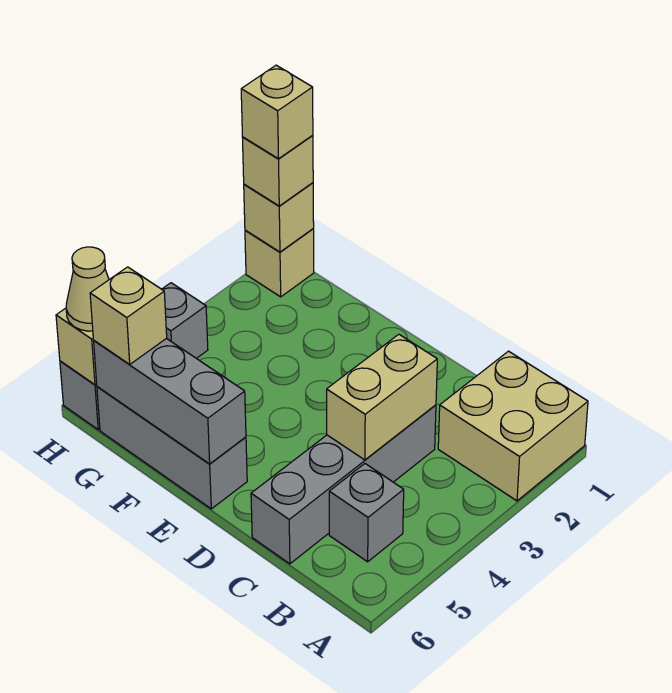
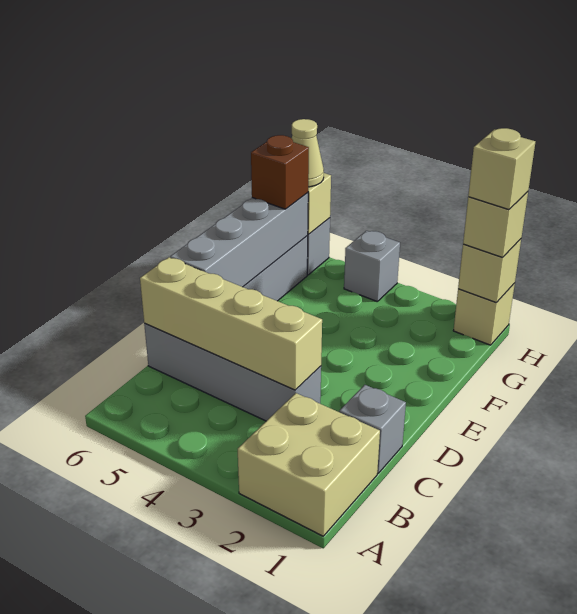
grey 1x1 brick [329,464,404,562] -> grey 1x1 brick moved to [339,385,406,473]
tan 1x2 brick [327,334,437,460] -> tan 1x4 brick [140,257,322,390]
grey 1x3 brick [94,338,246,464] -> grey 1x4 brick [170,193,308,287]
tan 1x1 brick [90,267,167,365] -> brown 1x1 brick [251,135,309,209]

